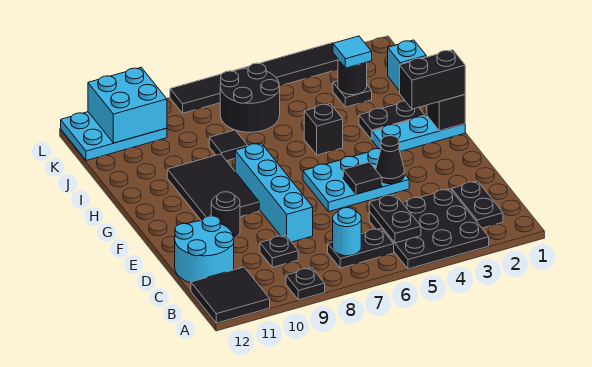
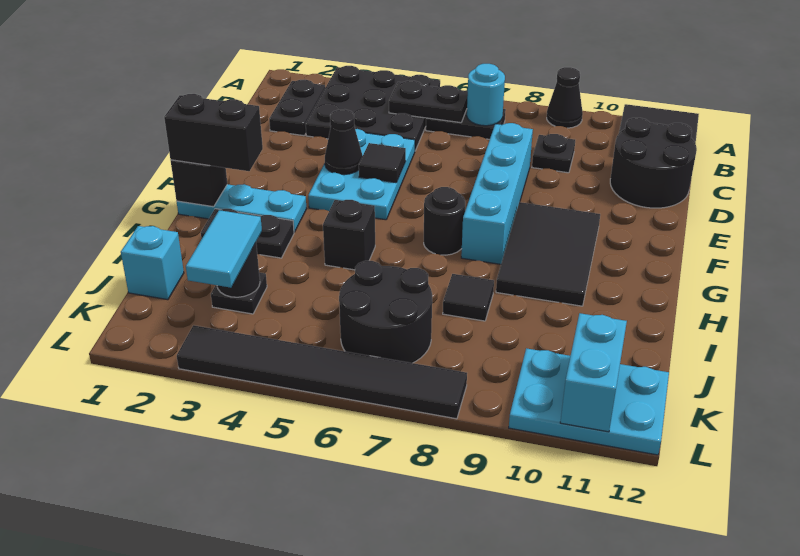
black 1x1 plate [286,268,325,300] -> black 1x1 cone [547,67,583,128]
black 1x2 plate [369,195,421,243] -> black 1x2 plate turned to [389,81,468,123]
cyan 2x2 round brick [175,216,234,283] -> black 2x2 round brick [610,118,697,208]
cyan 2x3 plate [303,149,409,212] -> cyan 2x3 plate turned to [308,129,415,220]
black 1x1 round brick [211,192,240,238] -> black 1x1 round brick moved to [424,187,465,255]
cyan 1x1 tile [333,36,372,68] -> cyan 1x2 tile [186,210,262,288]
cyan 2x2 brick [88,68,167,143] -> cyan 1x2 brick [560,313,627,432]

